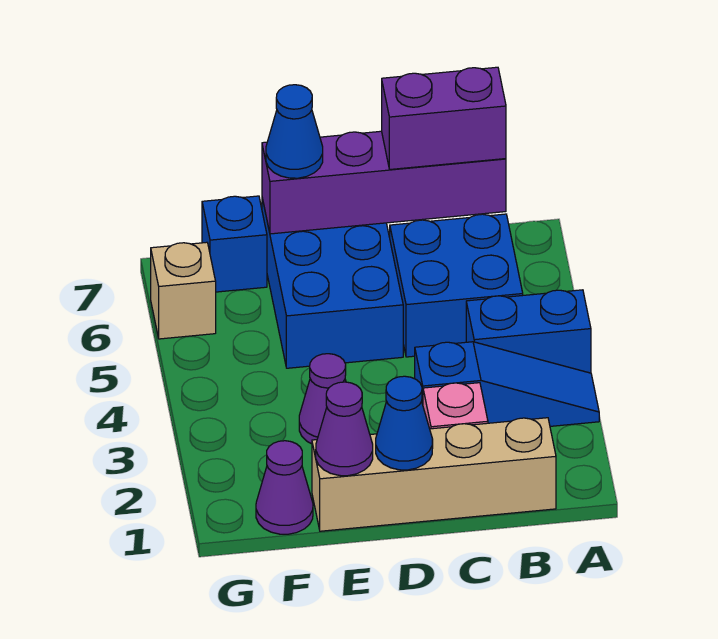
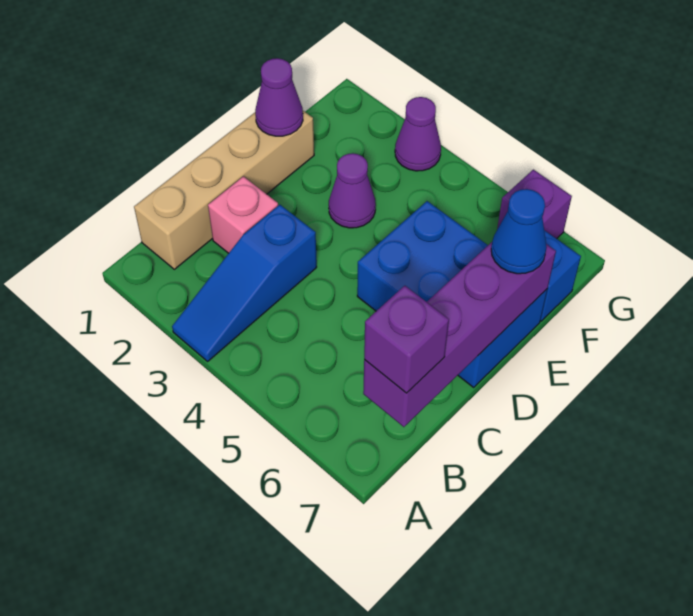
blue 1x2 brick [466,290,591,373] -> none
blue 2x2 brick [390,214,523,357] -> none
purple 1x2 brick [382,67,506,169] -> purple 1x1 brick [364,286,449,393]
blue 1x1 cone [376,376,433,470] -> none
purple 1x1 cone [256,441,313,534] -> purple 1x1 cone moved to [395,97,441,171]
tan 1x1 brick [151,242,216,339] -> purple 1x1 brick [497,170,572,239]

